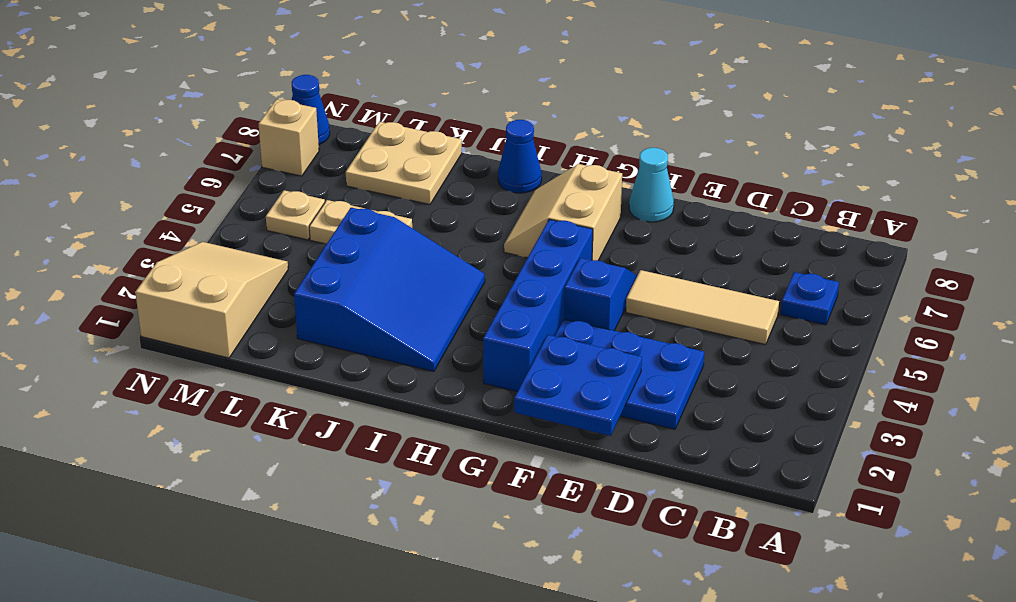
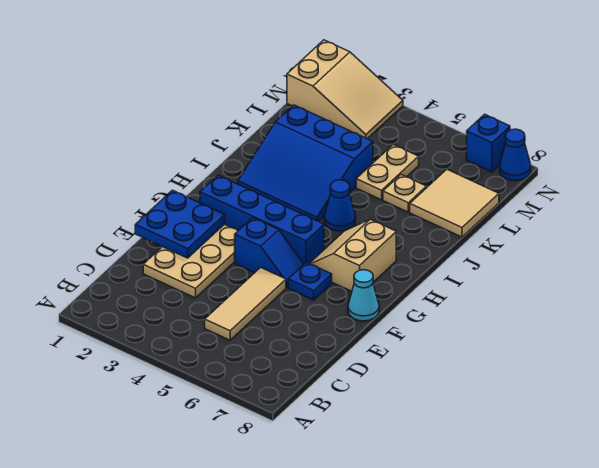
blue 1x1 plate [781,272,839,325] -> blue 1x1 plate moved to [288,262,332,300]
blue 2x3 plate [555,319,704,429] -> tan 2x3 plate [143,224,238,298]
tan 2x2 slope [504,164,622,260] -> tan 2x2 slope turned to [310,219,396,291]
blue 1x1 cone [498,120,542,193] -> blue 1x1 cone moved to [324,180,356,231]
tan 2x2 plate [346,122,462,204] -> tan 2x2 tile [410,169,499,237]
tan 1x1 plate [266,190,325,240] -> tan 1x1 plate moved to [383,175,427,212]
tan 1x1 brick [259,99,319,176] -> blue 1x1 brick [467,114,510,172]

